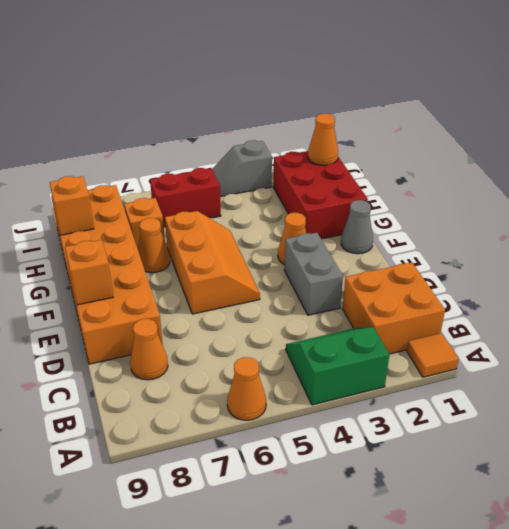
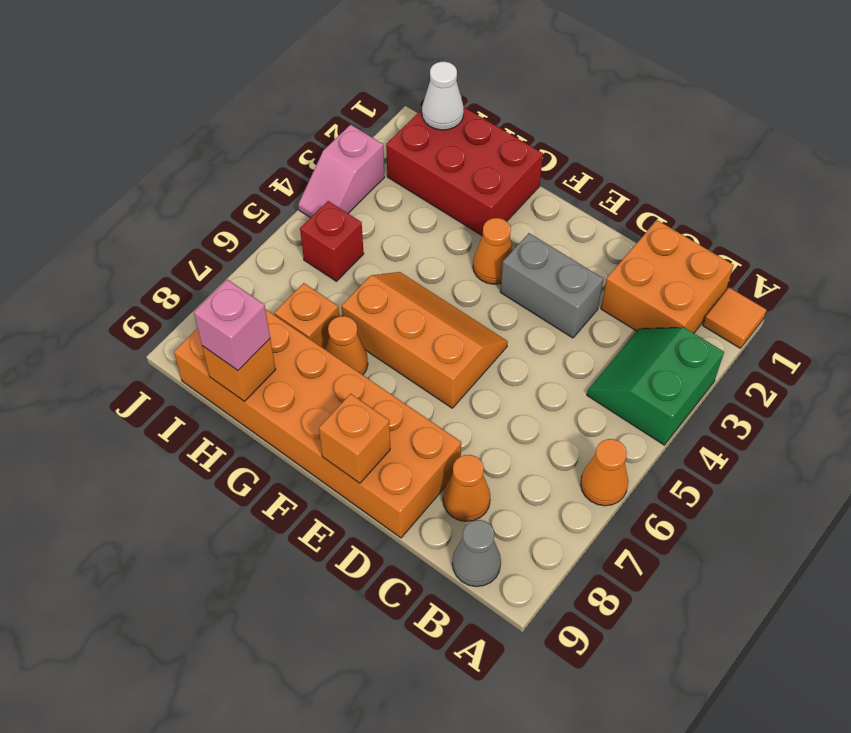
grey 1x1 cone [341,200,373,254] -> grey 1x1 cone moved to [452,520,501,587]
none -> pink 1x1 brick [194,279,270,370]
orange 1x1 cone [308,114,338,165] -> white 1x1 cone [422,62,464,130]
red 1x2 brick [150,168,221,227] -> red 1x1 brick [300,201,364,281]
grey 1x2 slope [212,140,272,197] -> pink 1x2 slope [298,125,385,218]

